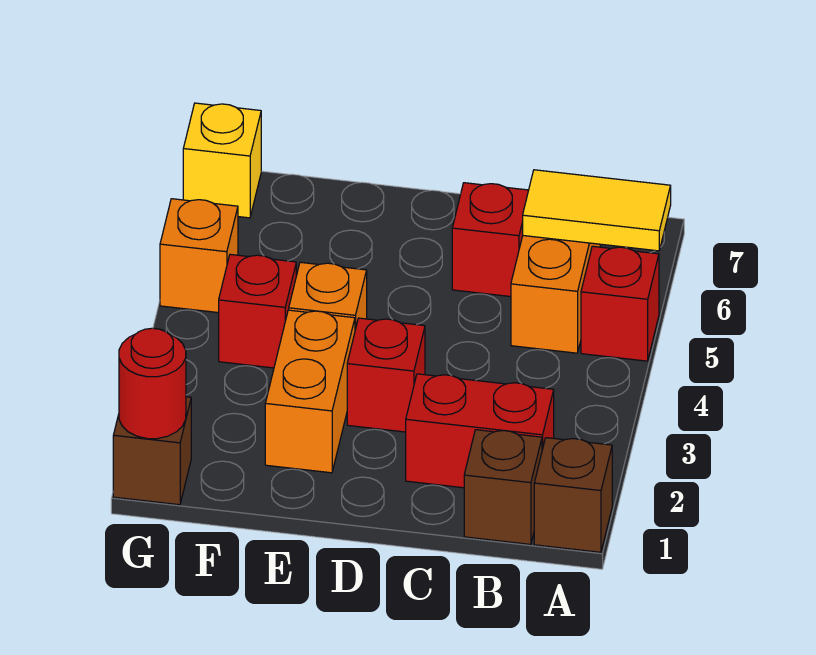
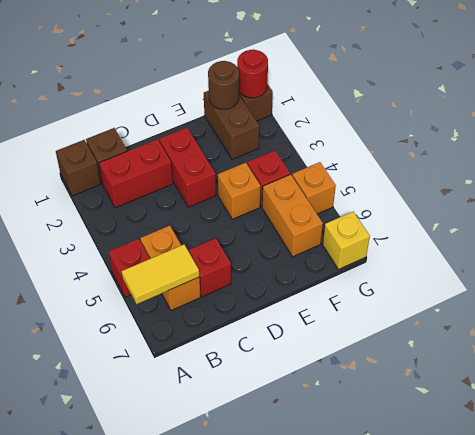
red 1x1 brick [347,318,425,432] -> red 1x2 brick [159,128,216,207]
orange 1x2 brick [265,310,355,473] -> orange 1x2 brick moved to [262,174,323,257]
none -> brown 1x2 brick [204,91,259,159]
none -> brown 1x1 round brick [208,61,239,109]

